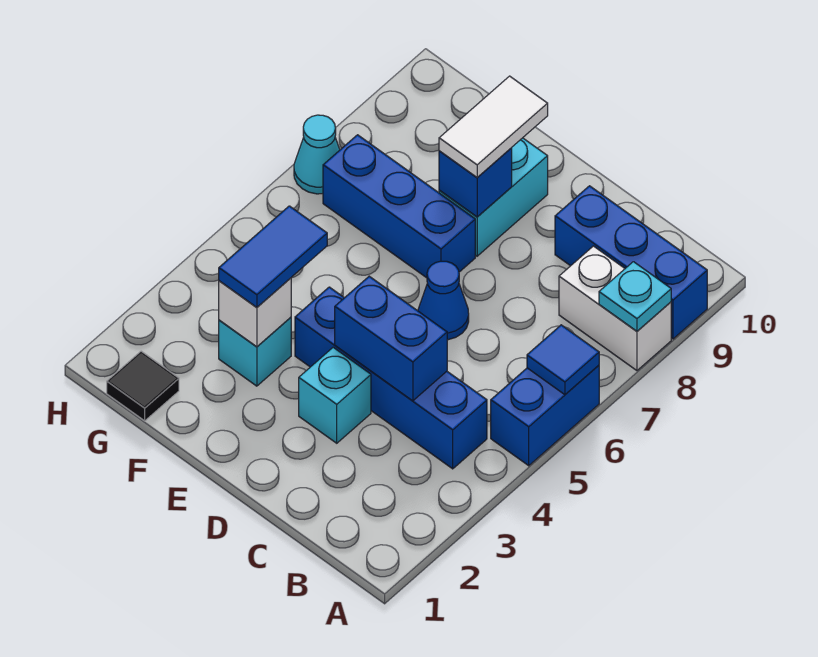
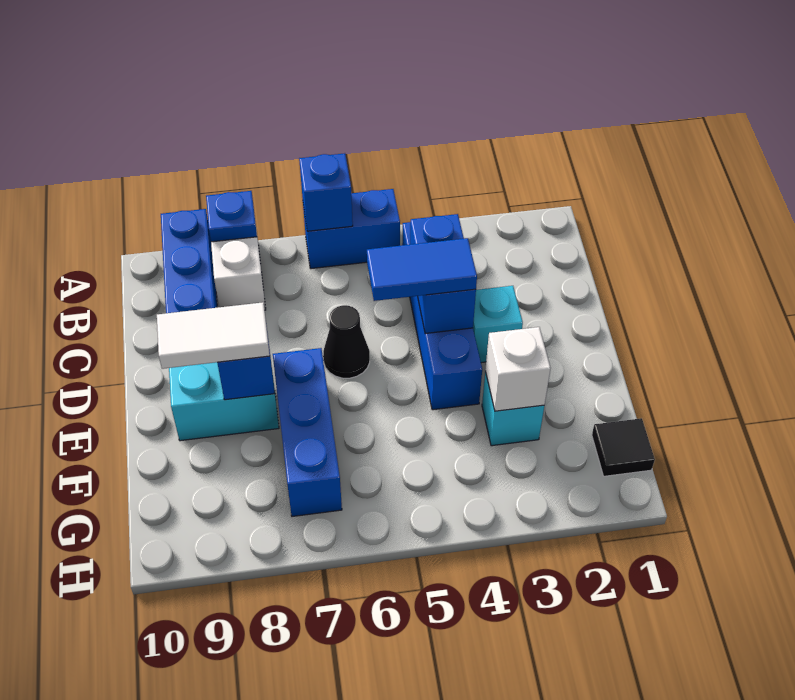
blue 1x1 tile [527,325,599,395] -> blue 1x1 brick [299,153,353,231]
cyan 1x1 plate [599,262,671,331] -> blue 1x1 plate [206,191,257,242]
blue 1x1 cone [418,261,469,340] -> black 1x1 cone [323,305,370,378]
blue 1x2 tile [219,206,327,307] -> blue 1x2 tile moved to [367,238,477,301]
cyan 1x1 cone [294,115,340,194] -> none

